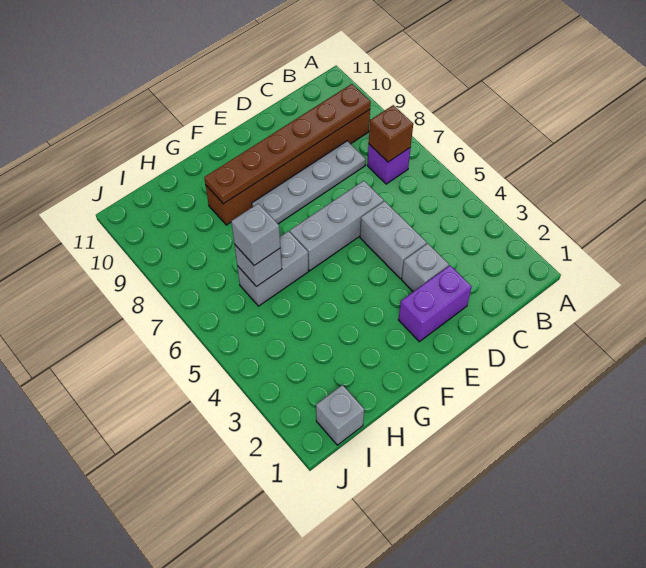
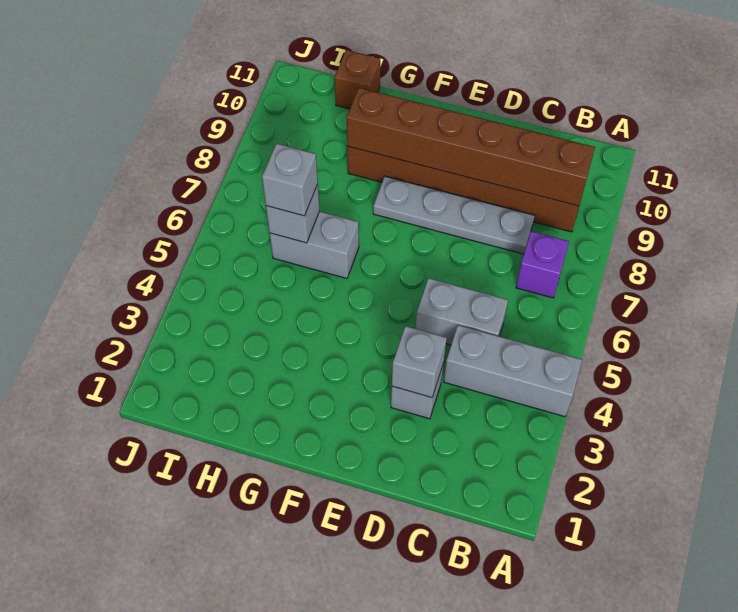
brown 1x1 brick [369,105,413,162] -> brown 1x1 brick moved to [335,50,380,109]
brown 1x6 plate [204,84,371,204] -> brown 1x6 brick [347,88,595,206]
purple 1x2 brick [398,266,472,342] -> none
grey 1x2 brick [360,201,427,279] -> grey 1x2 brick turned to [416,278,508,345]
grey 1x3 brick [290,181,384,271] -> grey 1x3 brick moved to [444,325,582,417]
grey 1x1 brick [316,385,364,445] -> grey 1x1 brick moved to [392,326,447,398]

